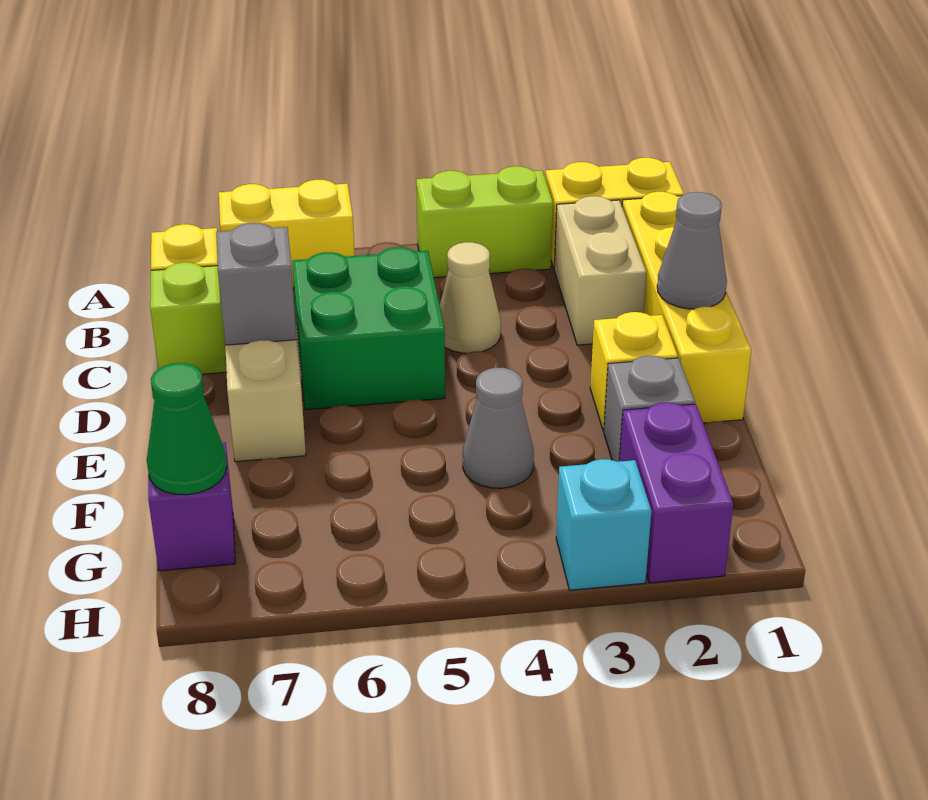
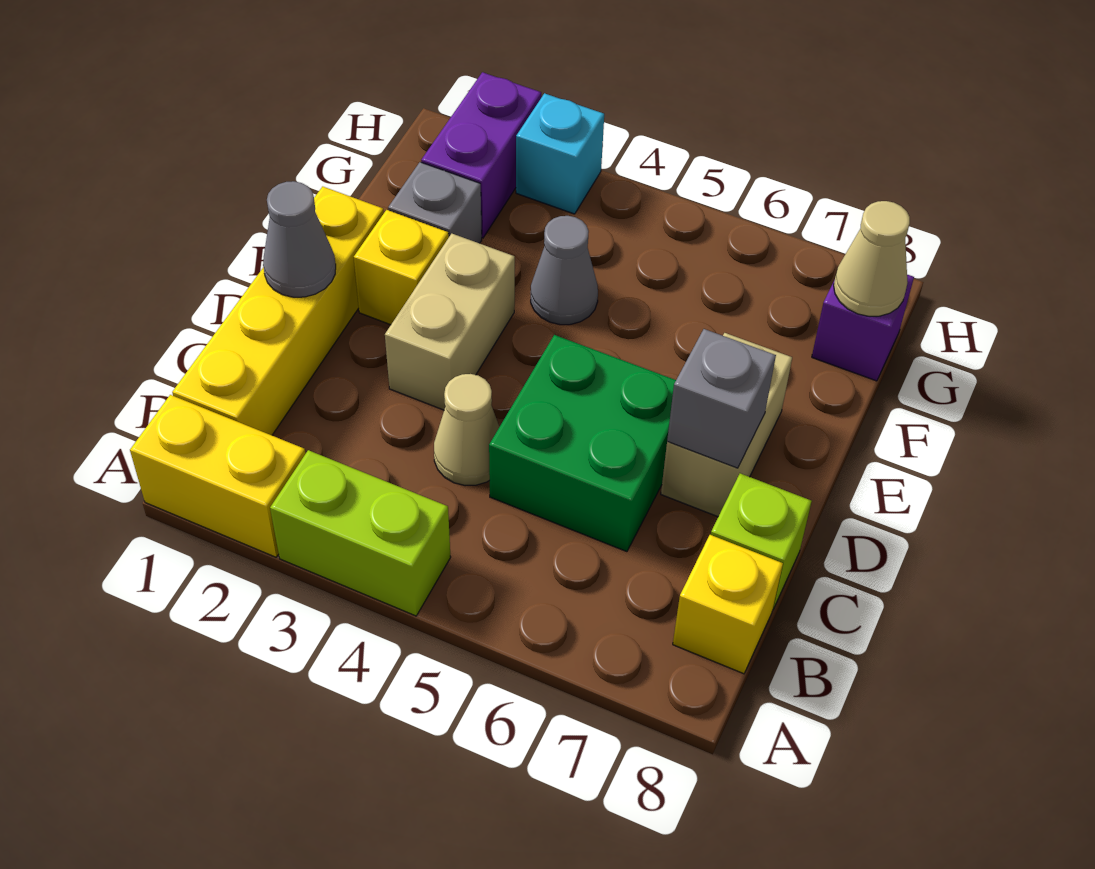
yellow 1x2 brick [219,180,355,288] -> none
tan 1x2 brick [554,196,647,345] -> tan 1x2 brick moved to [385,234,515,410]
green 1x1 cone [147,363,227,495] -> tan 1x1 cone [834,201,910,316]

